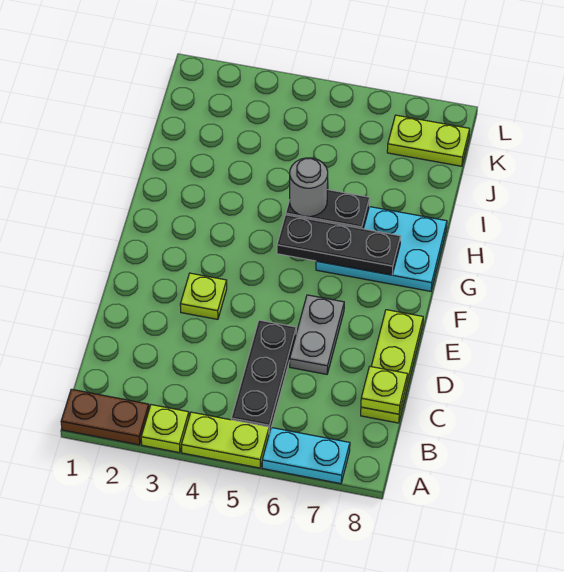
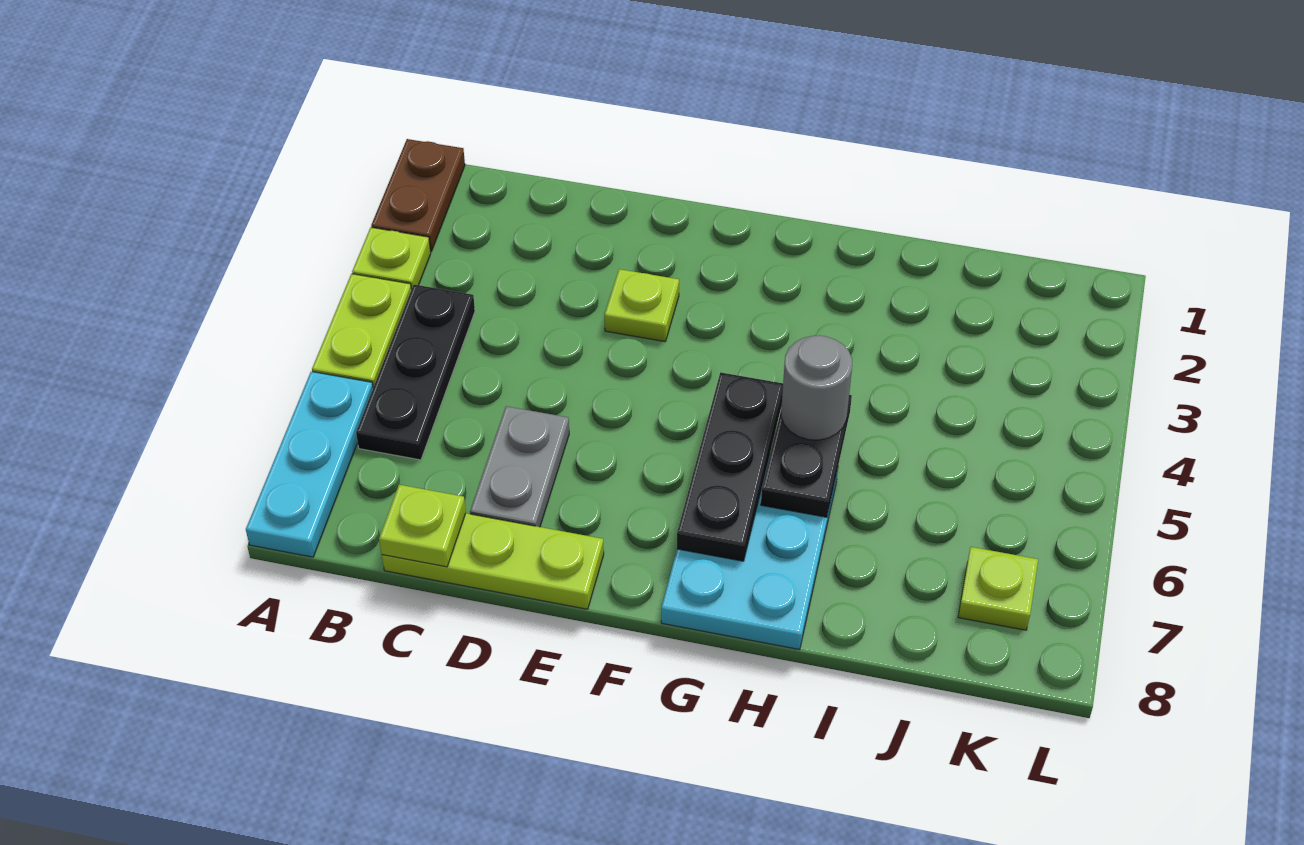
cyan 1x2 plate [262,428,350,484] -> cyan 1x3 plate [246,372,373,557]
black 1x3 plate [231,320,296,433] -> black 1x3 plate turned to [356,285,475,460]
grey 1x2 plate [290,295,344,374] -> grey 1x2 plate turned to [470,406,569,527]
lime 1x2 plate [387,115,470,166] -> lime 1x1 plate [958,547,1038,630]

